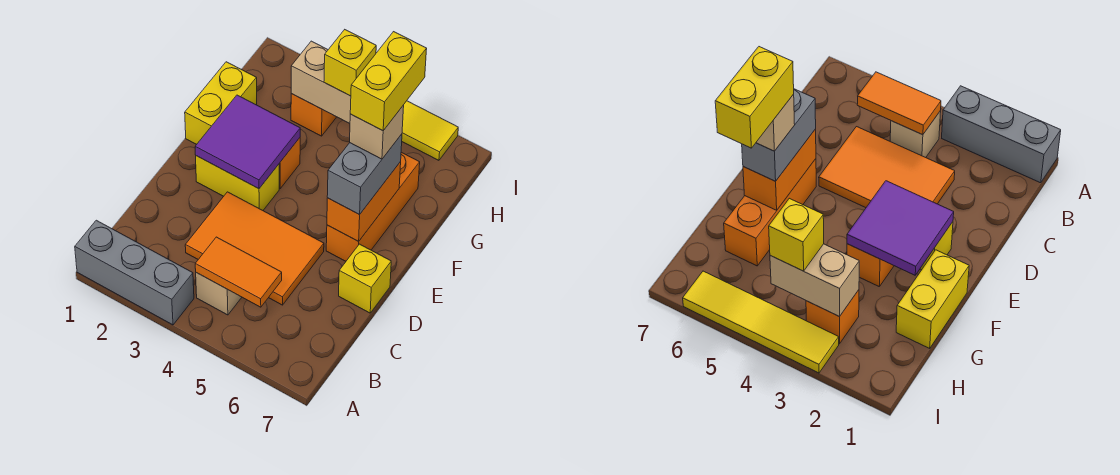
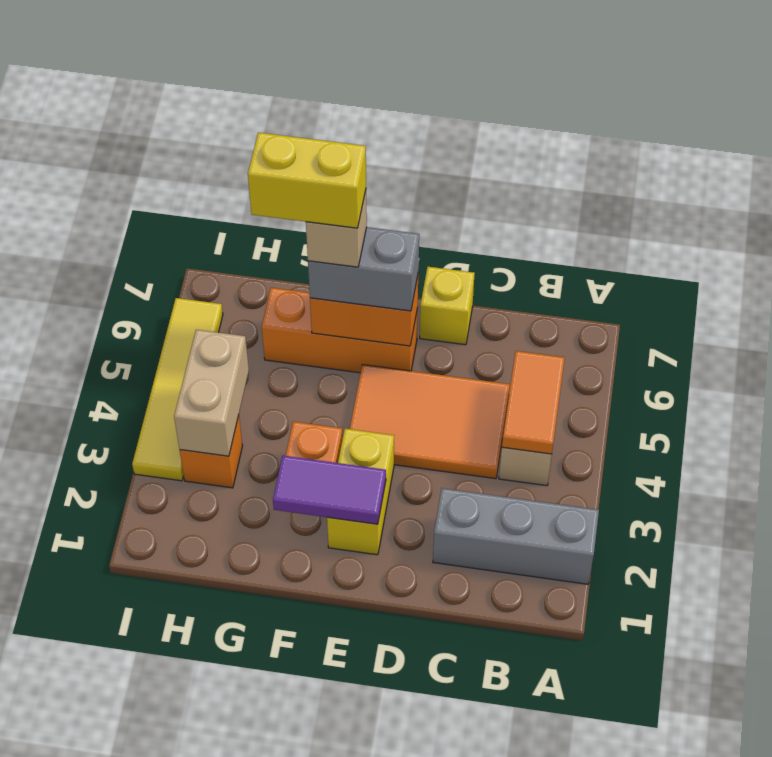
grey 1x3 brick [75,220,194,325] -> grey 1x3 brick turned to [433,488,599,584]
orange 2x3 tile [185,192,324,305] -> orange 2x3 tile turned to [350,365,510,479]
purple 2x2 tile [195,95,300,189] -> purple 1x2 tile [273,456,386,524]
yellow 1x2 brick [185,62,257,144] -> none
yellow 1x1 brick [324,30,376,96] -> none

